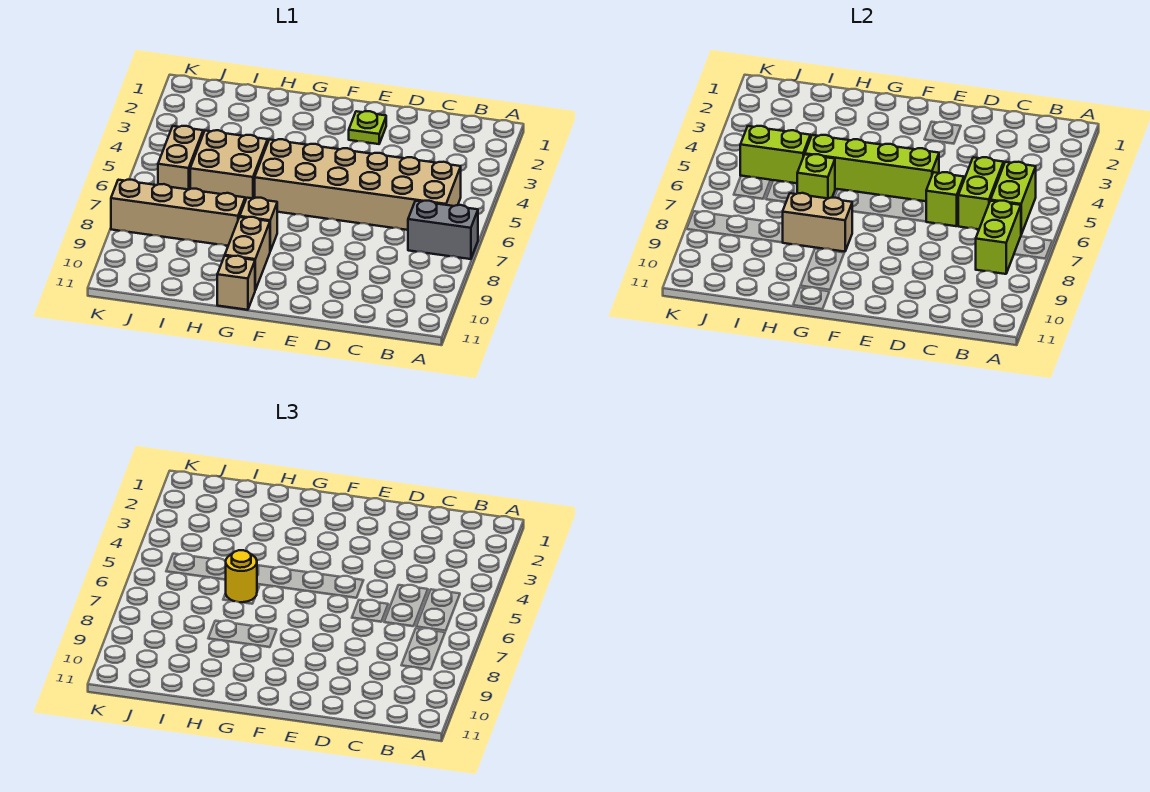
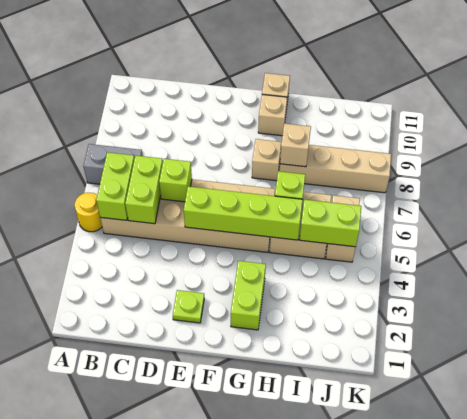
lime 1x2 brick [976,201,1021,274] -> lime 1x2 brick moved to [231,261,266,330]
tan 1x2 brick [782,193,853,252] -> tan 1x1 brick [280,123,311,167]
tan 1x2 brick [225,217,270,290] -> tan 1x1 brick [258,95,287,136]
yellow 1x1 round brick [226,550,257,602] -> yellow 1x1 round brick moved to [75,193,102,232]

